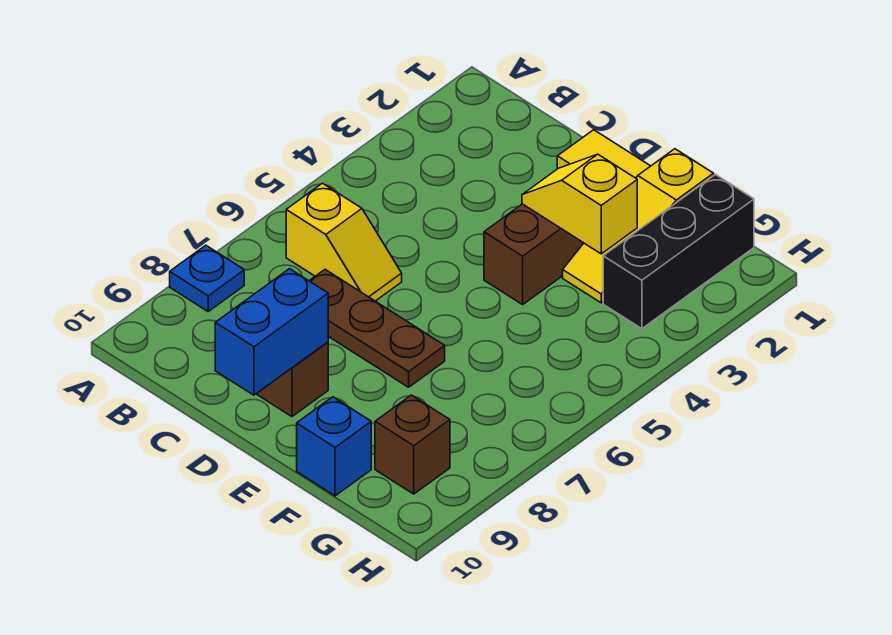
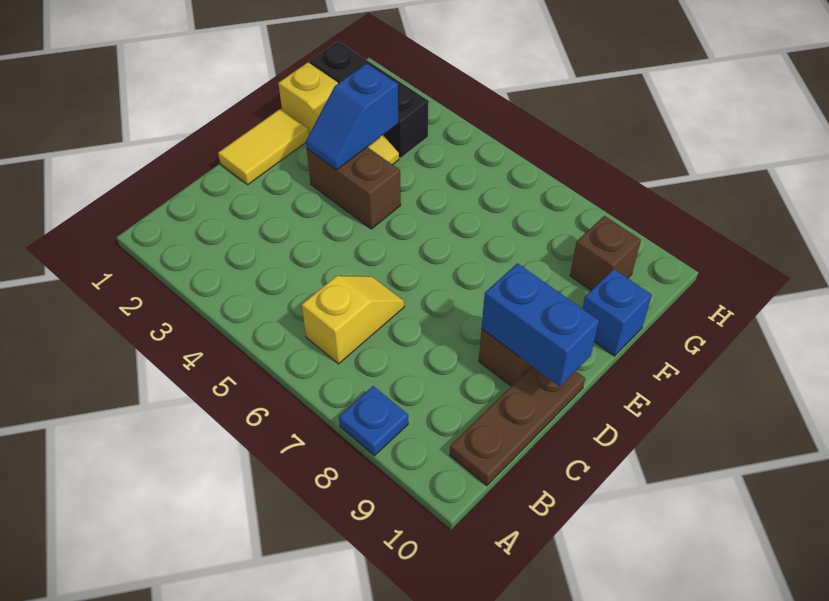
brown 1x3 plate [309,270,445,387] -> brown 1x3 plate moved to [450,367,585,486]
yellow 1x2 slope [522,154,637,254] -> blue 1x2 slope [306,63,398,170]

